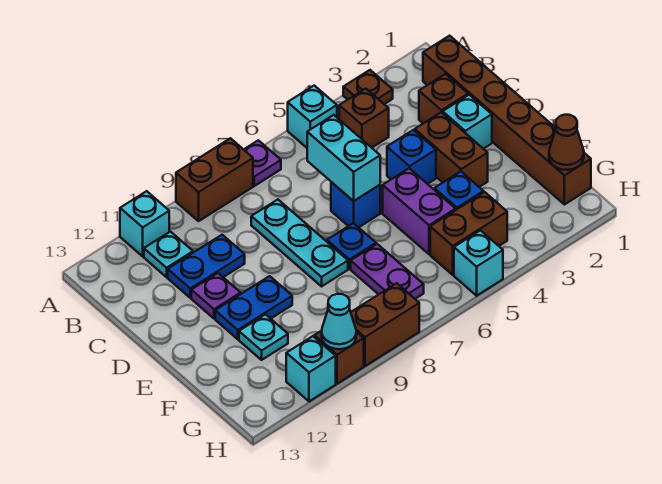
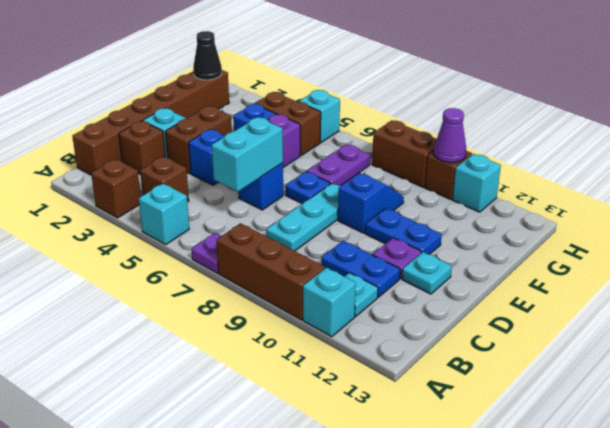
brown 1x1 plate [343,70,393,104] -> brown 1x1 brick [91,159,141,218]
brown 1x2 brick [176,138,253,221] -> brown 1x3 brick [216,223,325,320]
none -> blue 1x2 slope [338,173,404,233]
cyan 1x1 plate [239,314,288,360] -> cyan 1x1 plate moved to [402,252,452,294]
brown 1x1 cone [549,115,584,170] -> black 1x1 cone [193,31,222,80]
cyan 1x1 cone [322,294,356,349] -> purple 1x1 cone [434,108,466,163]

